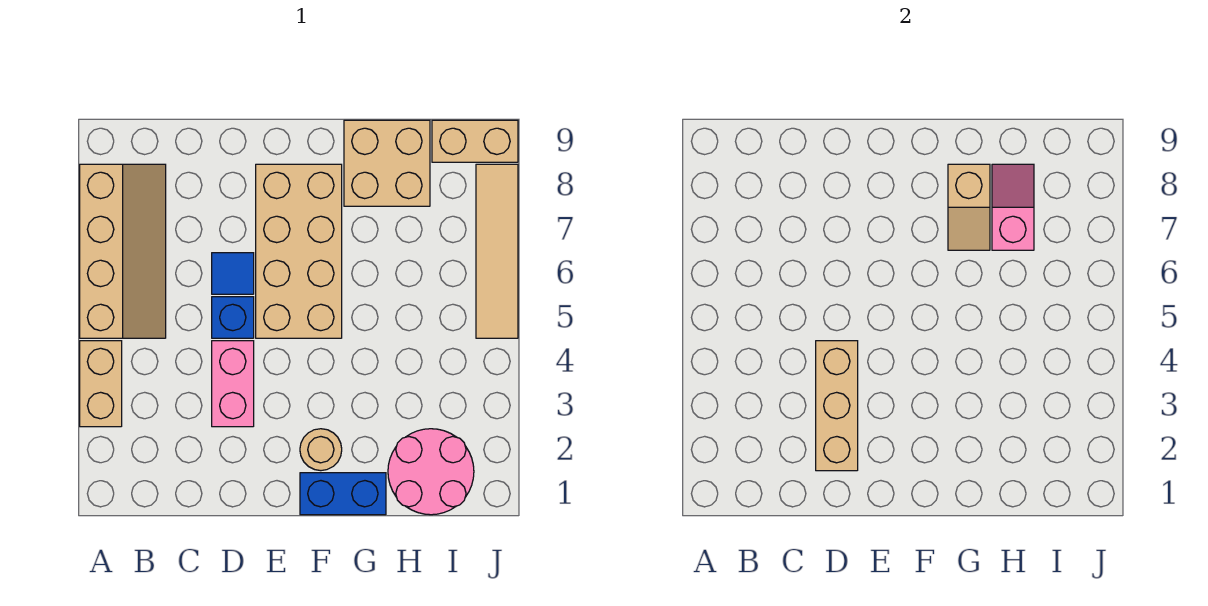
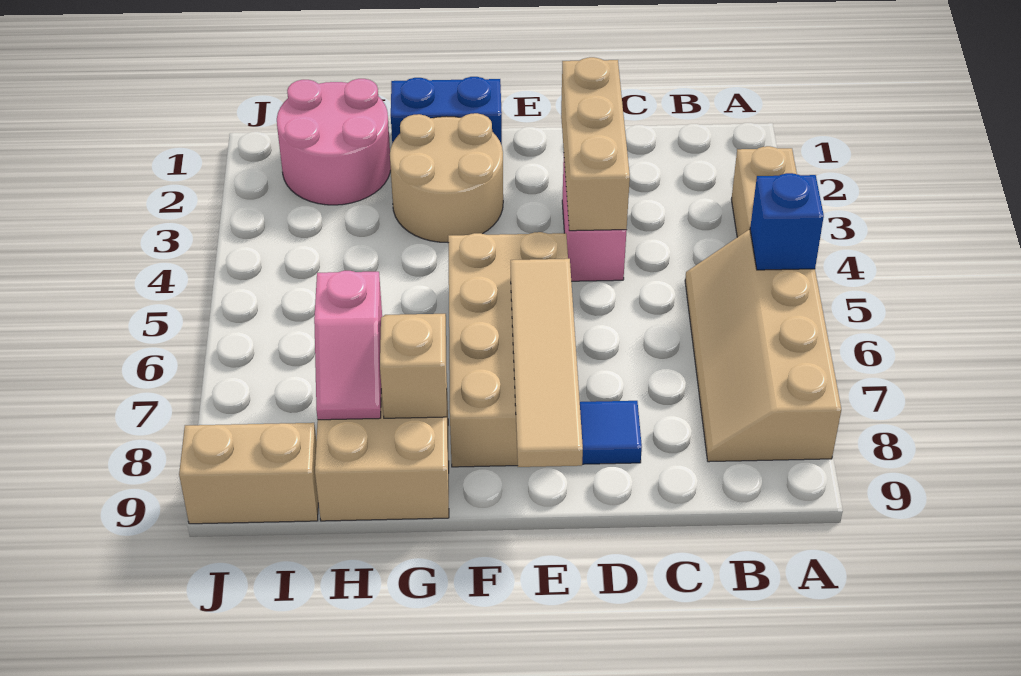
blue 1x1 brick [212,297,254,338] -> blue 1x1 brick moved to [750,173,824,270]
blue 1x1 tile [212,253,254,294] -> blue 1x1 tile moved to [580,401,642,464]
tan 1x1 round brick [300,429,342,471] -> tan 2x2 round brick [390,113,503,243]
tan 1x4 tile [476,164,518,338] -> tan 1x4 tile moved to [511,259,583,467]

